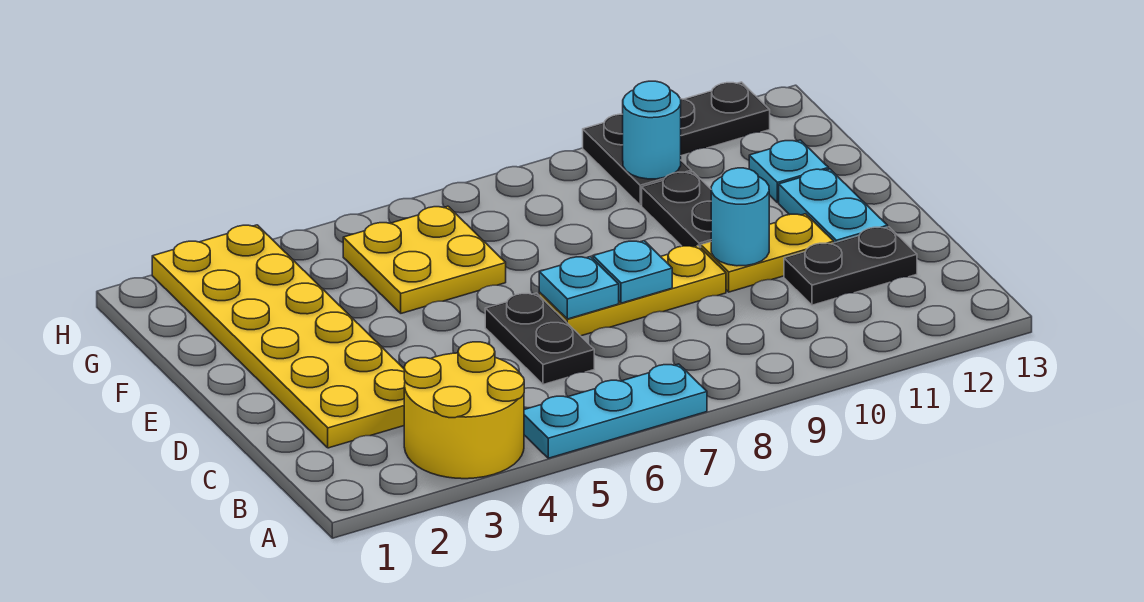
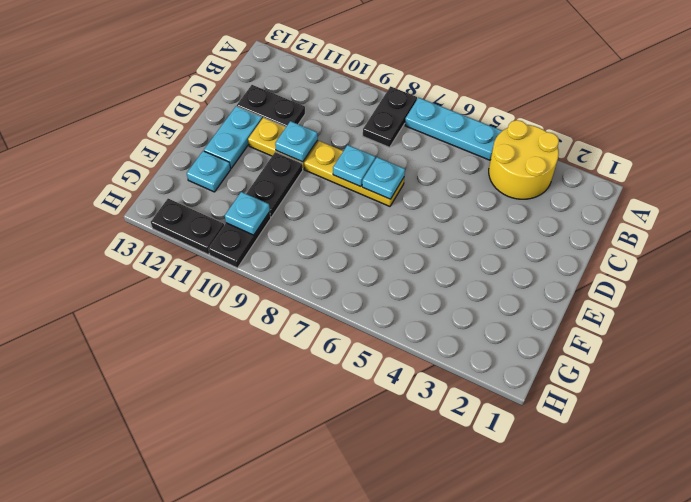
yellow 2x6 plate [152,225,405,448] -> none
black 1x2 plate [485,293,594,385] -> black 1x2 plate moved to [363,86,417,147]
cyan 1x1 round brick [711,168,769,266] -> cyan 1x1 plate [275,121,318,162]
yellow 2x2 plate [343,206,506,313] -> none
cyan 1x1 round brick [623,81,681,179] -> cyan 1x1 plate [225,192,270,235]

